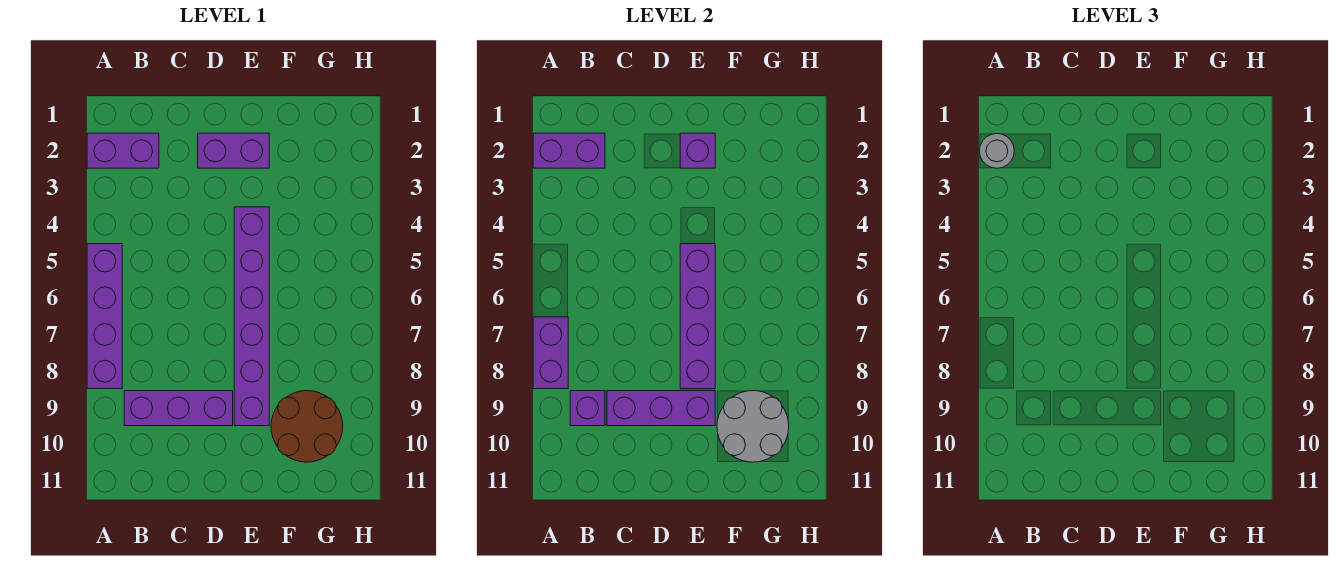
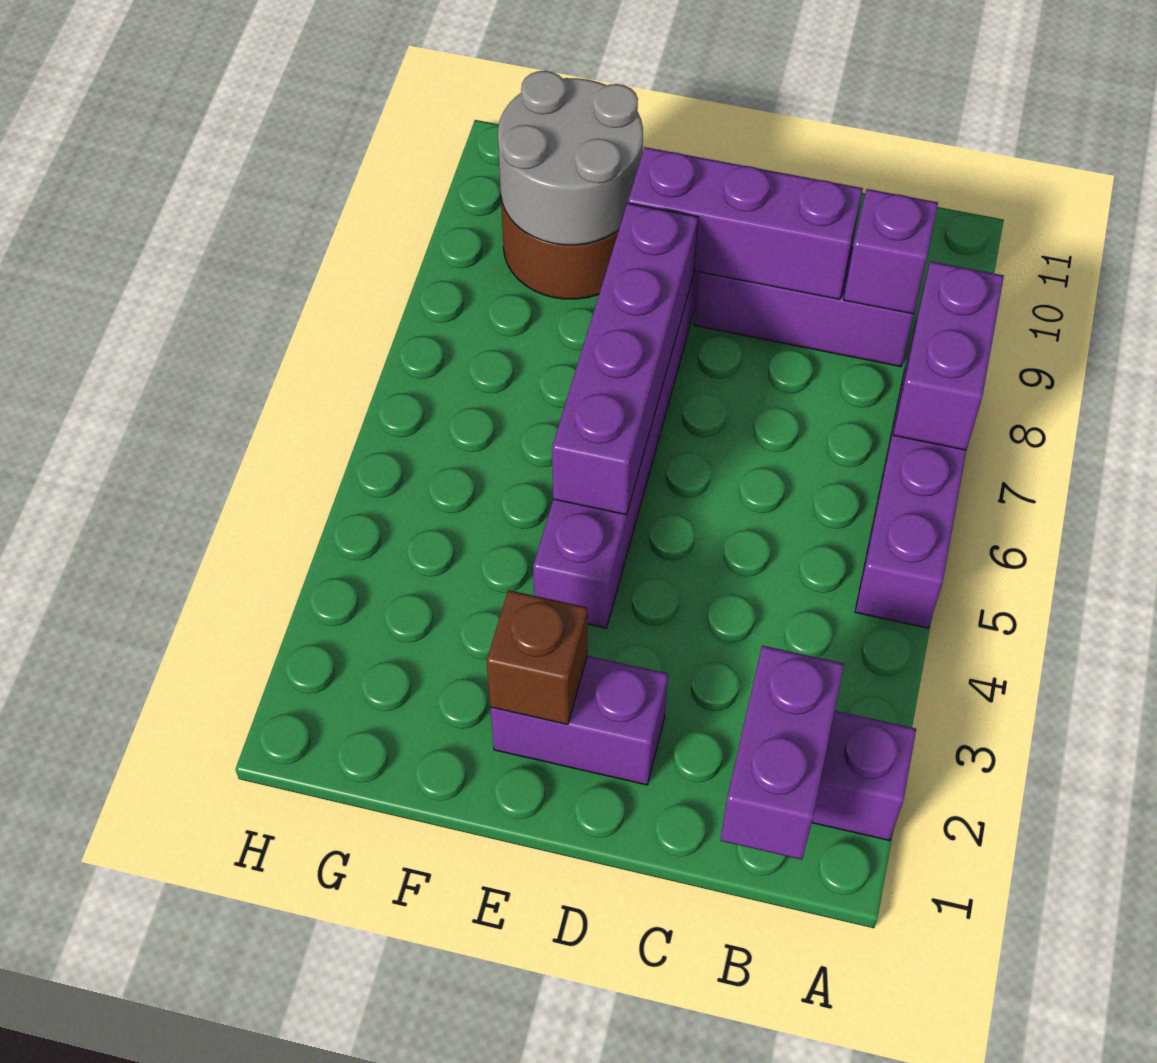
purple 1x2 brick [533,133,605,168] -> purple 1x2 brick turned to [720,646,844,860]
grey 1x1 round brick [980,134,1014,168] -> none
purple 1x1 brick [680,133,715,168] -> brown 1x1 brick [486,590,588,725]

